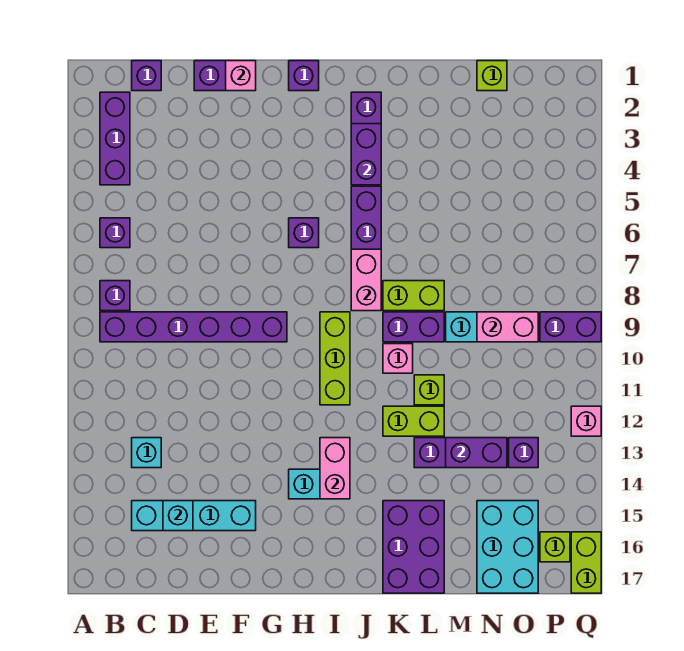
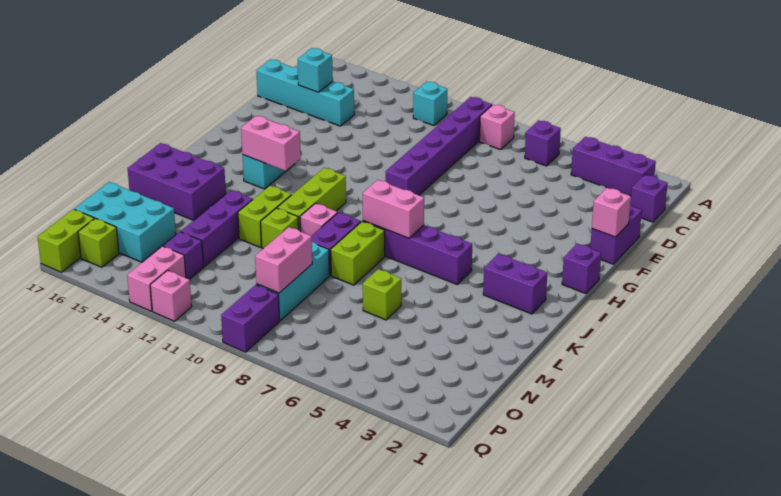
purple 1x1 brick [100,281,130,311] -> pink 1x1 brick [479,105,515,150]
cyan 1x1 brick [132,438,161,468] -> cyan 1x1 brick moved to [413,81,448,126]
cyan 1x4 brick [132,501,256,531] -> cyan 1x4 brick turned to [256,60,354,126]
purple 1x1 brick [289,218,319,248] -> none
lime 1x3 brick [320,312,350,405] -> lime 1x3 brick turned to [277,168,346,232]
purple 1x2 brick [351,124,381,185] -> none
purple 1x2 brick [446,438,507,468] -> none
lime 1x1 brick [477,61,507,91] -> lime 1x1 brick moved to [363,269,401,320]
none -> pink 1x2 brick [127,246,186,311]
lime 1x2 brick [571,532,601,593] -> lime 1x2 brick turned to [38,209,94,272]

